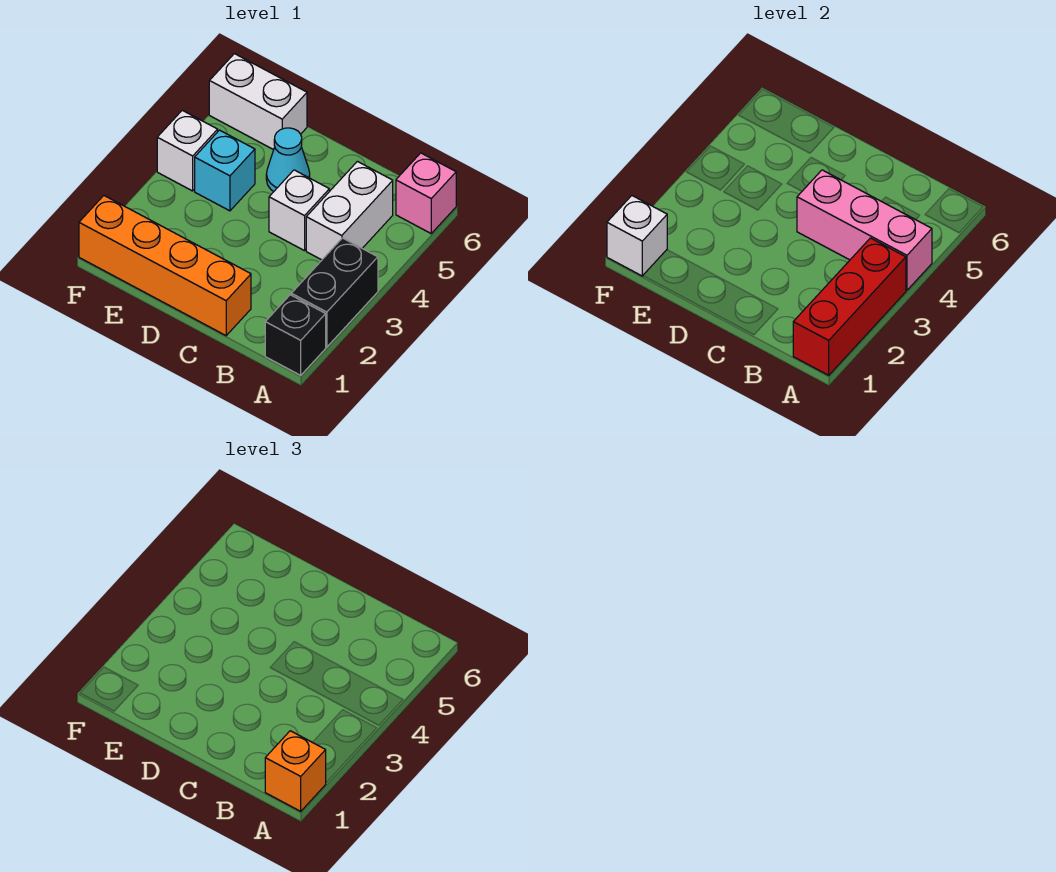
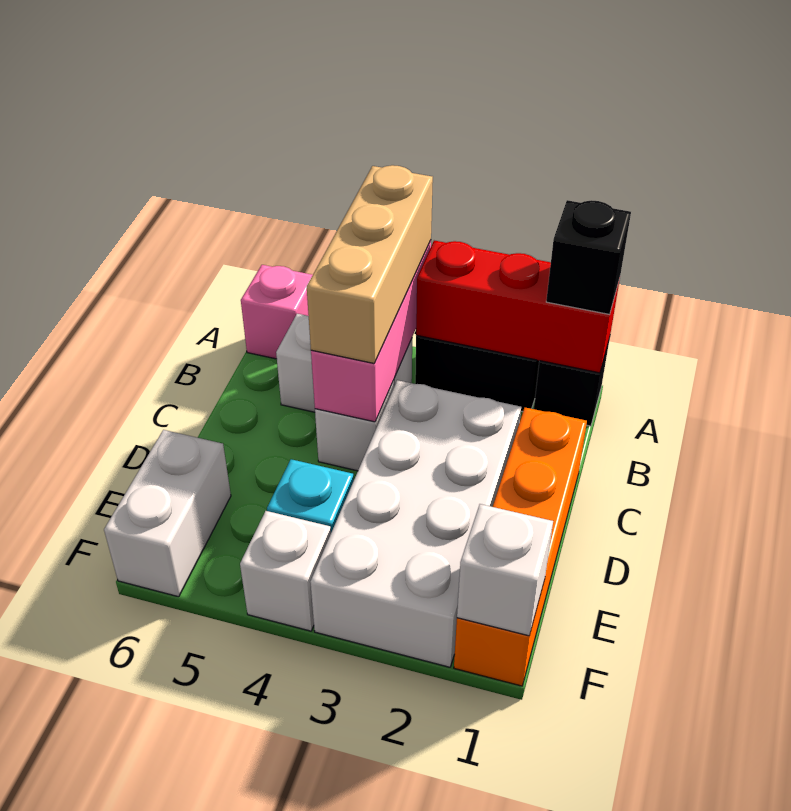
orange 1x1 brick [265,731,326,811] -> black 1x1 brick [546,200,631,315]
none -> tan 1x3 brick [307,165,433,363]
none -> white 2x4 brick [310,380,521,667]
cyan 1x1 cone [266,128,310,192] -> none

